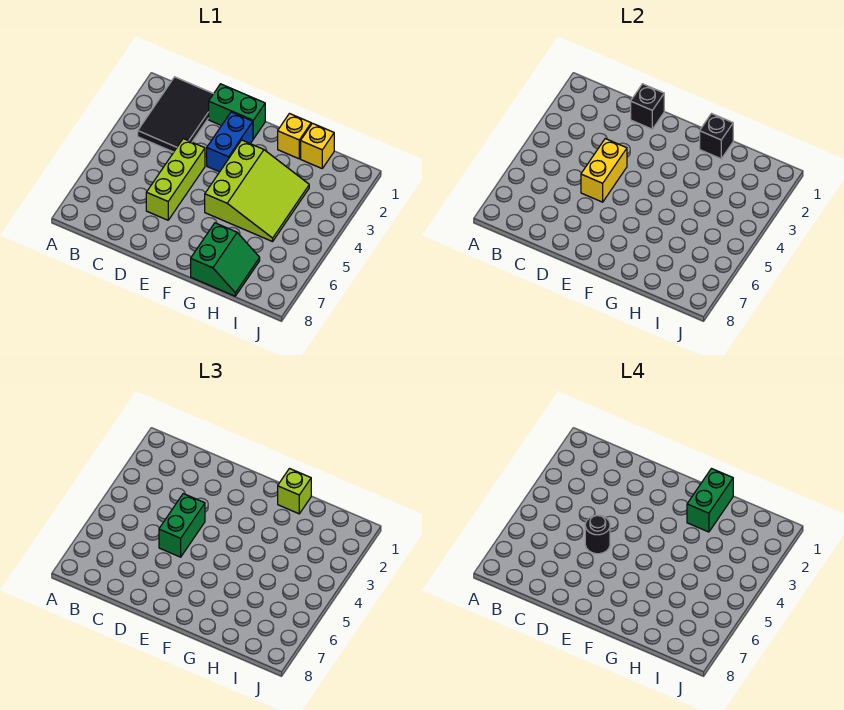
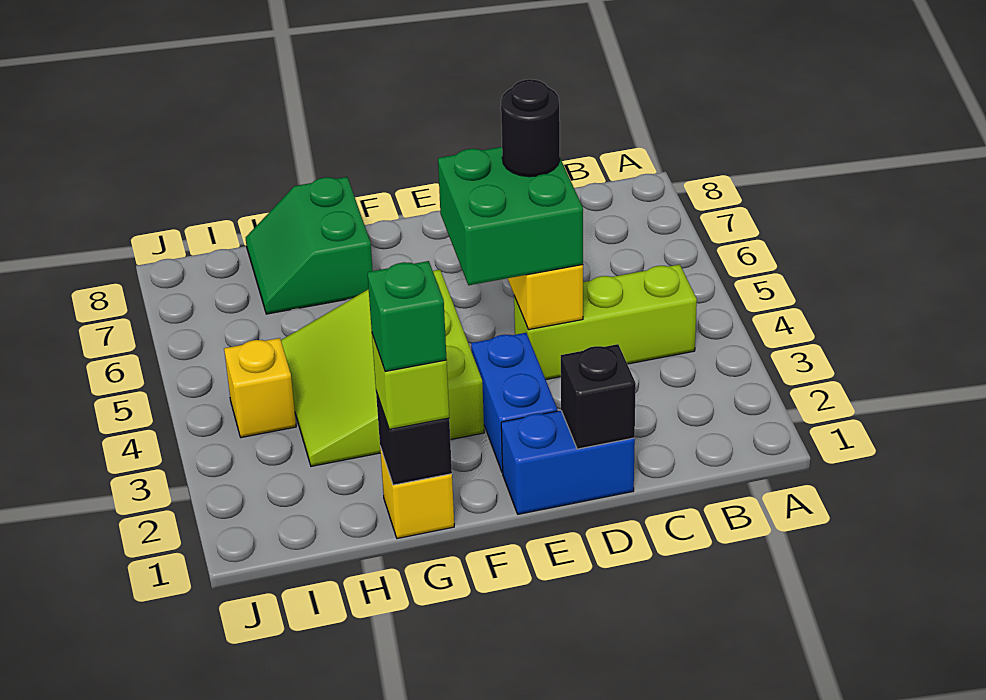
black 2x3 tile [138,77,213,152] -> none
green 1x2 brick [209,84,265,139] -> blue 1x2 brick [501,411,635,514]
lime 1x3 brick [146,139,205,220] -> lime 1x3 brick turned to [514,264,697,380]
green 1x2 brick [159,494,205,557] -> green 2x2 brick [438,147,583,285]
green 1x2 brick [687,469,733,532] -> green 1x1 brick [367,261,447,372]
yellow 1x1 brick [301,123,334,168] -> yellow 1x1 brick moved to [224,338,296,438]

